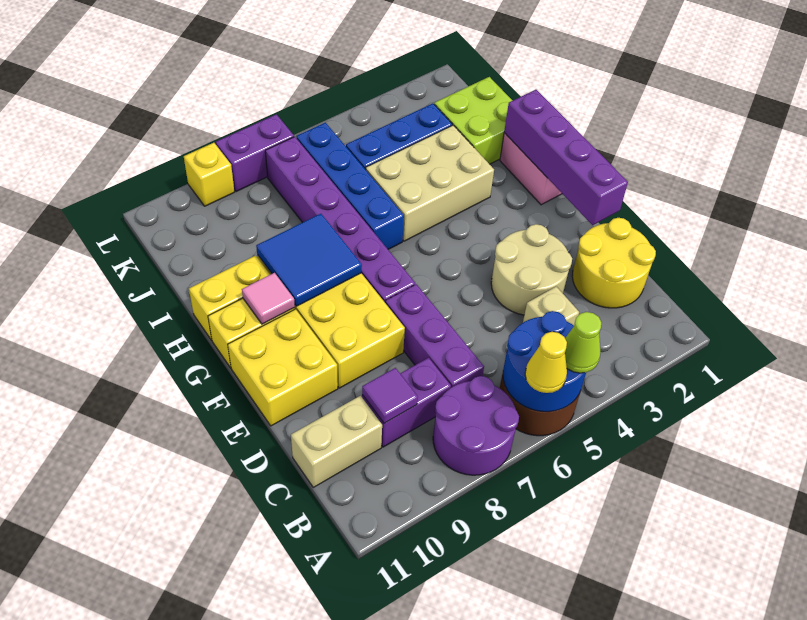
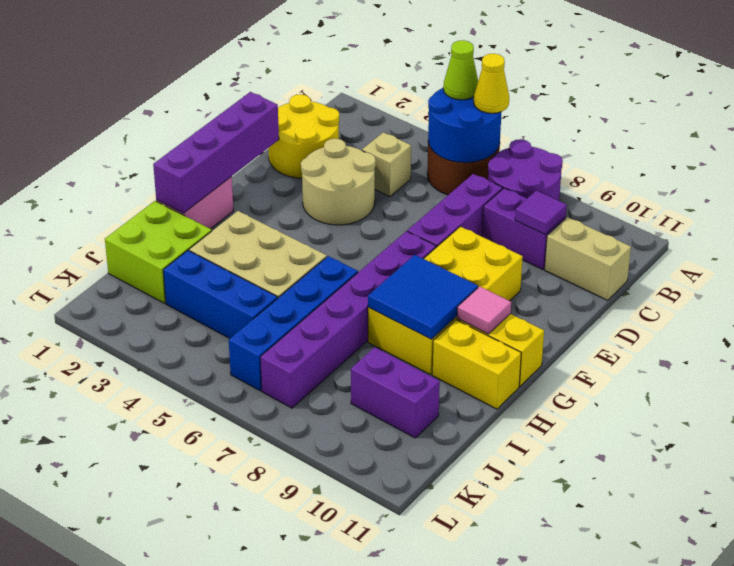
yellow 2x2 brick [228,309,338,426] -> none
purple 1x2 brick [216,114,294,192] -> purple 1x2 brick moved to [351,347,440,438]
yellow 1x1 brick [184,143,234,206] -> none

